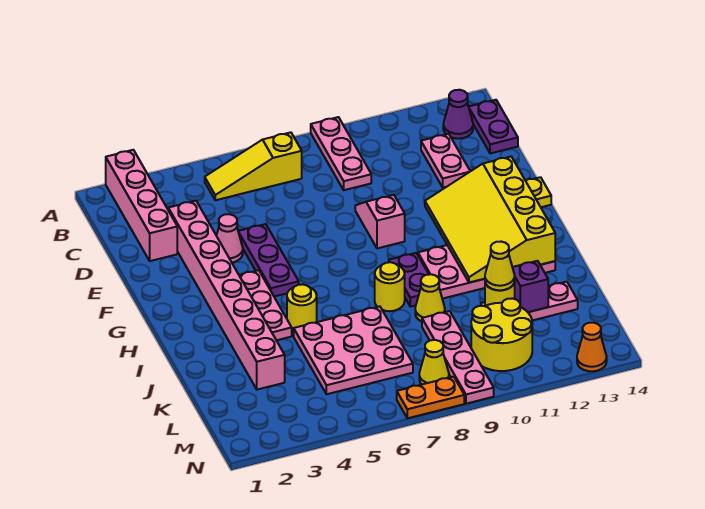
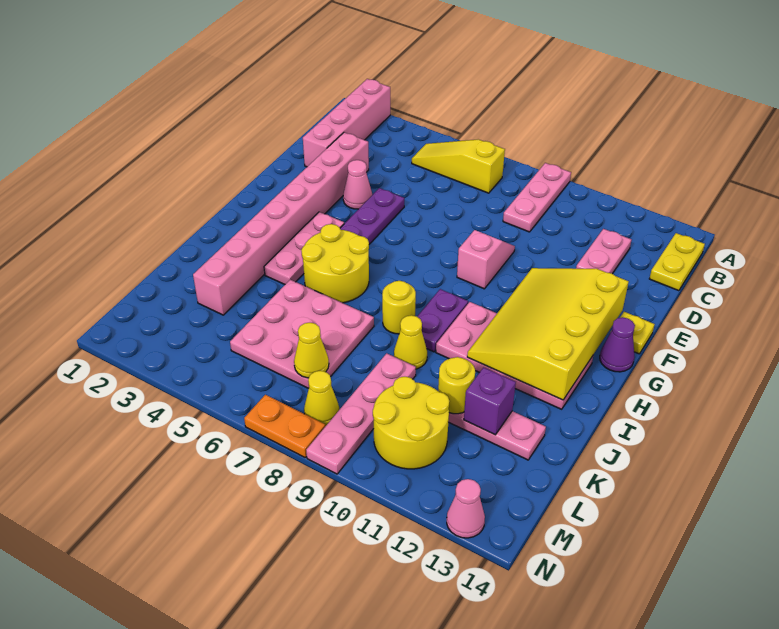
purple 1x1 cone [443,90,473,139] -> purple 1x1 cone moved to [600,317,635,372]
purple 1x2 plate [469,100,518,153] -> yellow 1x2 plate [649,233,705,291]
yellow 1x1 round brick [287,284,317,332] -> yellow 2x2 round brick [301,224,369,303]
yellow 1x1 cone [485,242,515,290] -> yellow 1x1 cone moved to [294,323,329,378]
orange 1x1 cone [577,323,607,371] -> pink 1x1 cone [447,479,485,538]

